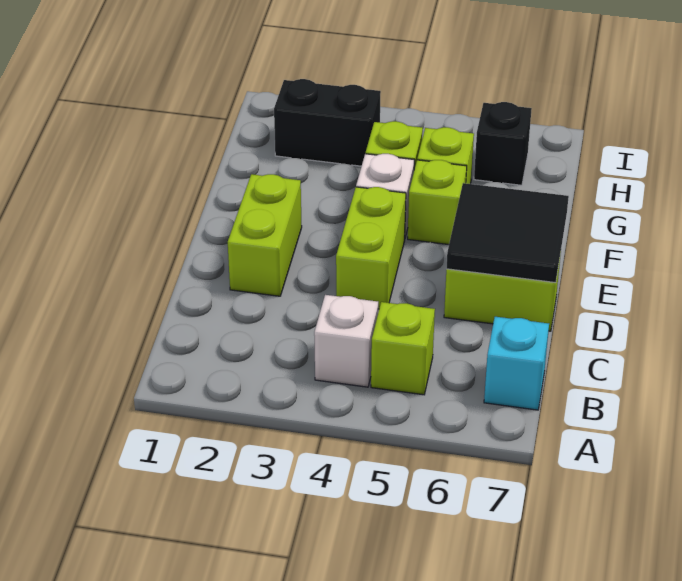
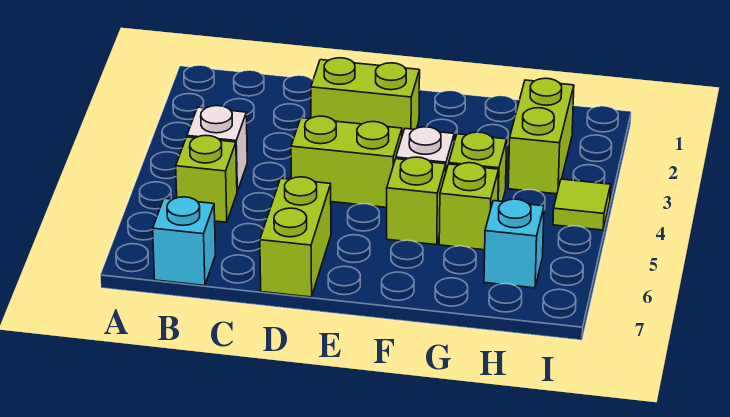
black 2x2 tile [446,183,569,283] -> none
black 1x2 brick [274,79,381,166] -> lime 1x2 brick [508,78,574,194]
black 1x1 brick [474,102,532,185] -> cyan 1x1 brick [484,199,544,288]
none -> lime 1x1 tile [553,179,611,230]

